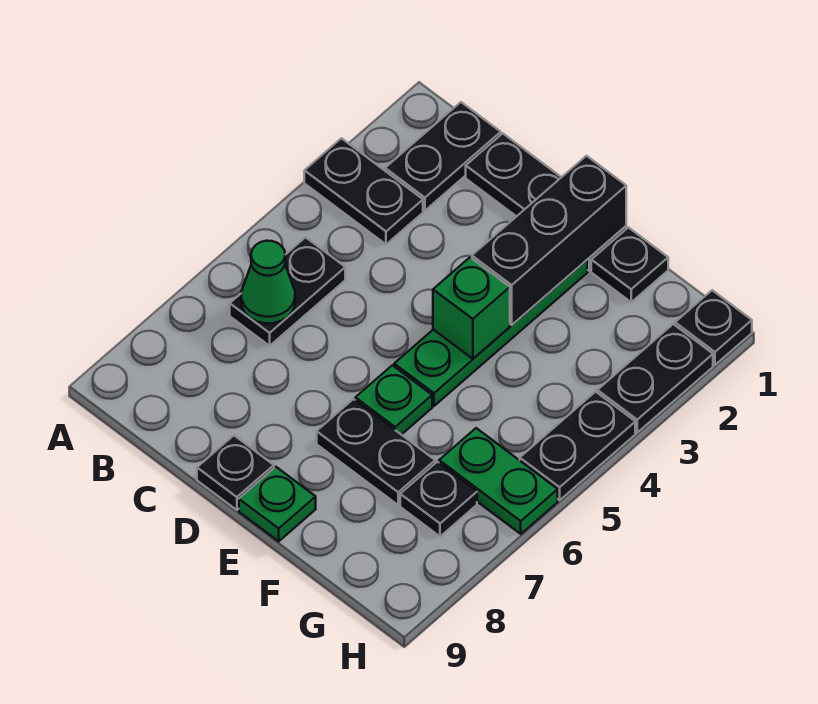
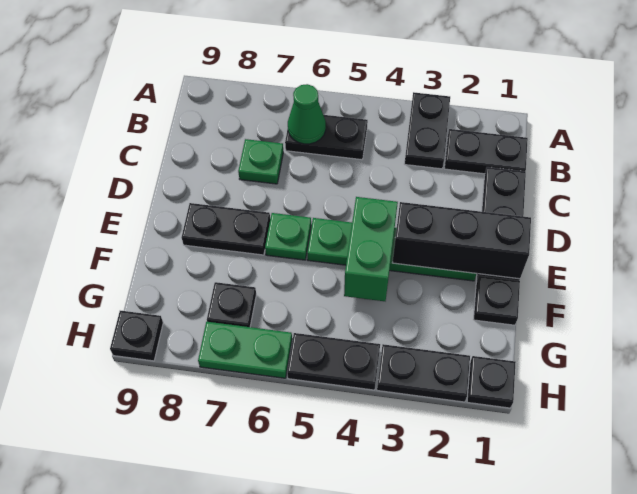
black 1x1 plate [197,436,274,510] -> black 1x1 plate moved to [110,311,163,361]
green 1x1 brick [433,257,510,359] -> green 1x2 brick [344,197,398,301]
black 1x2 plate [317,399,435,505] -> black 1x2 plate turned to [182,203,270,255]
green 1x1 plate [239,467,316,541] -> green 1x1 plate moved to [238,139,283,184]
green 1x2 plate [439,428,558,534] -> green 1x2 plate turned to [198,322,292,378]

